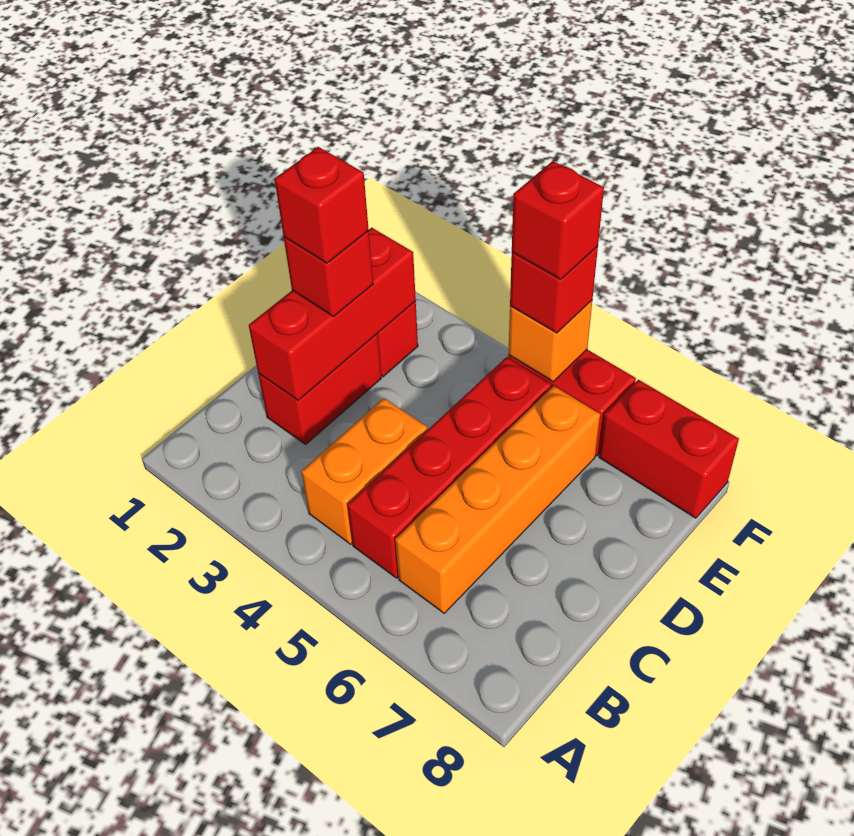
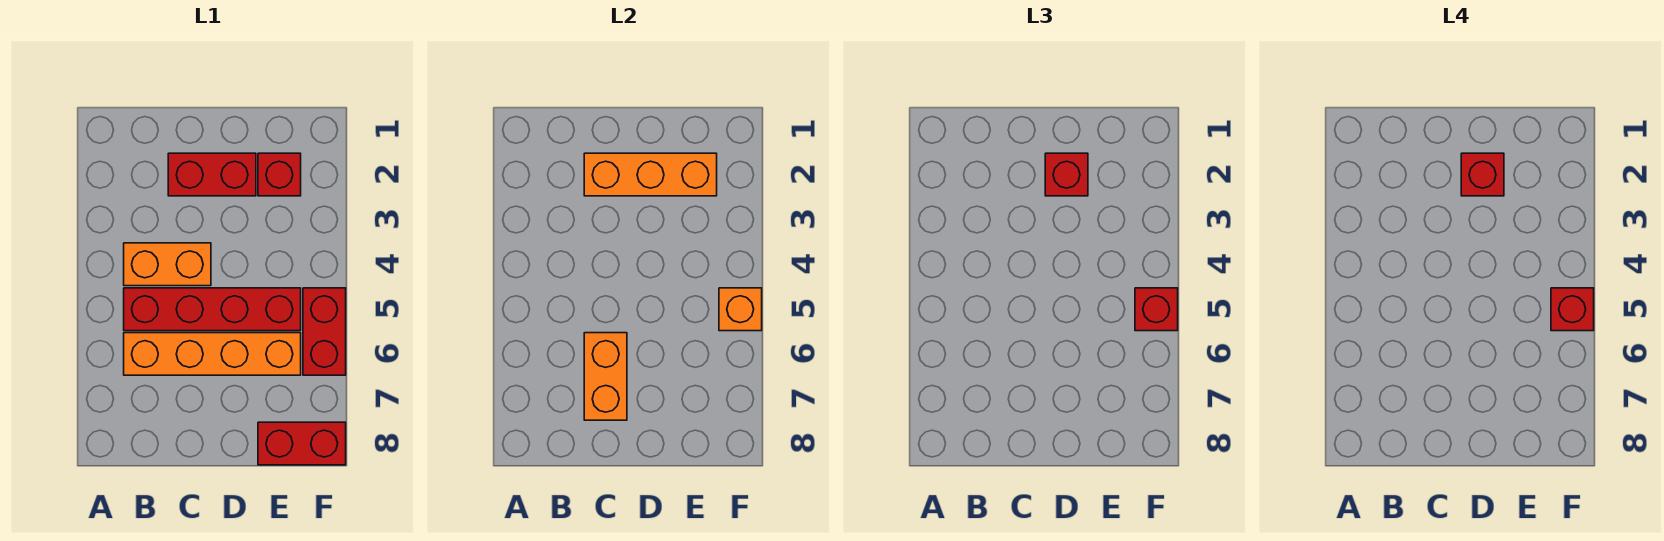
red 1x3 brick [249,228,416,400] -> orange 1x3 brick [584,153,717,196]
none -> orange 1x2 brick [584,333,627,420]
red 1x2 brick [599,380,739,518] -> red 1x2 brick turned to [258,422,346,465]

